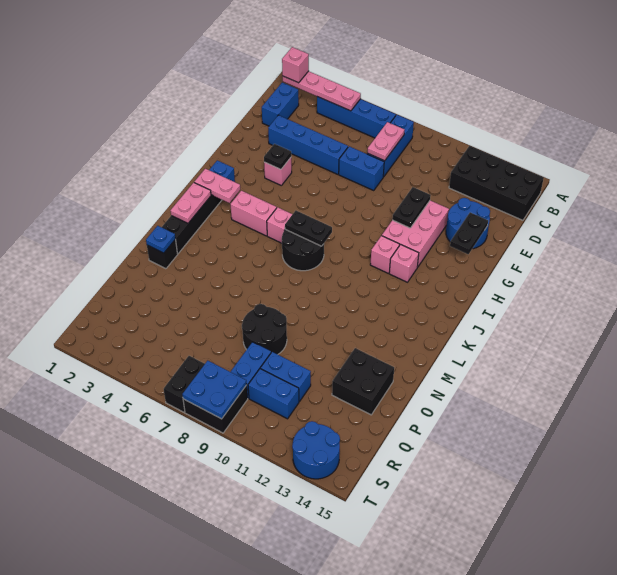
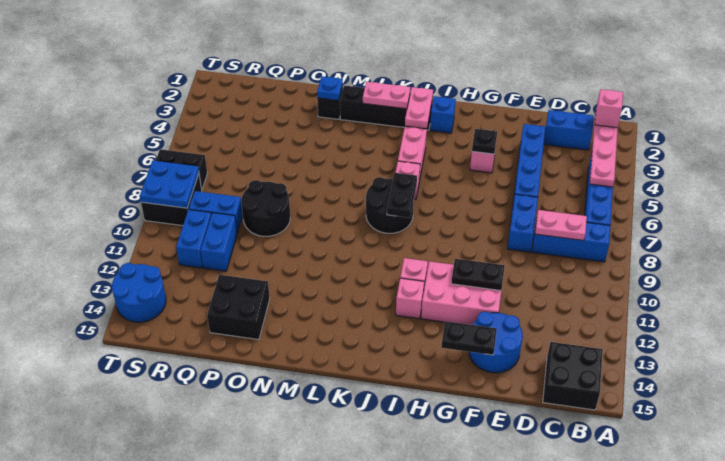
black 2x4 brick [449,146,544,220] -> black 2x2 brick [543,342,603,410]

